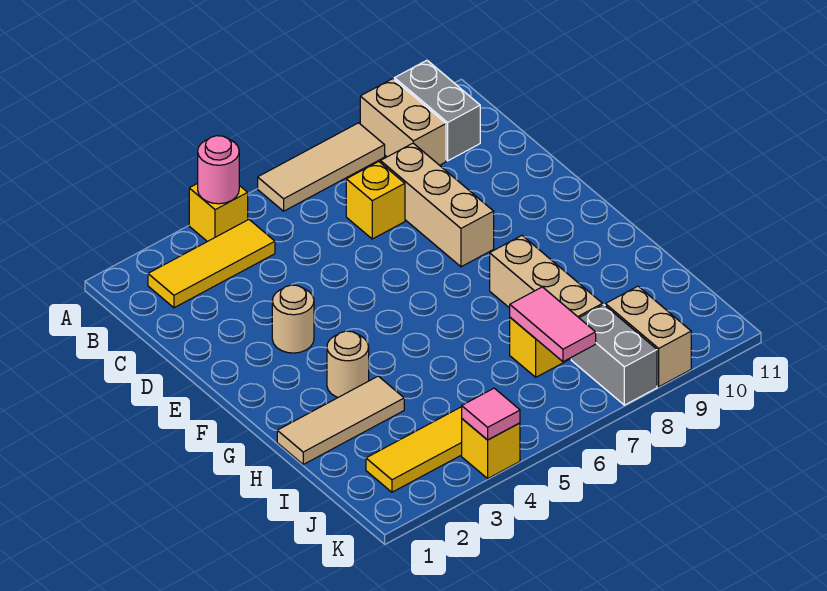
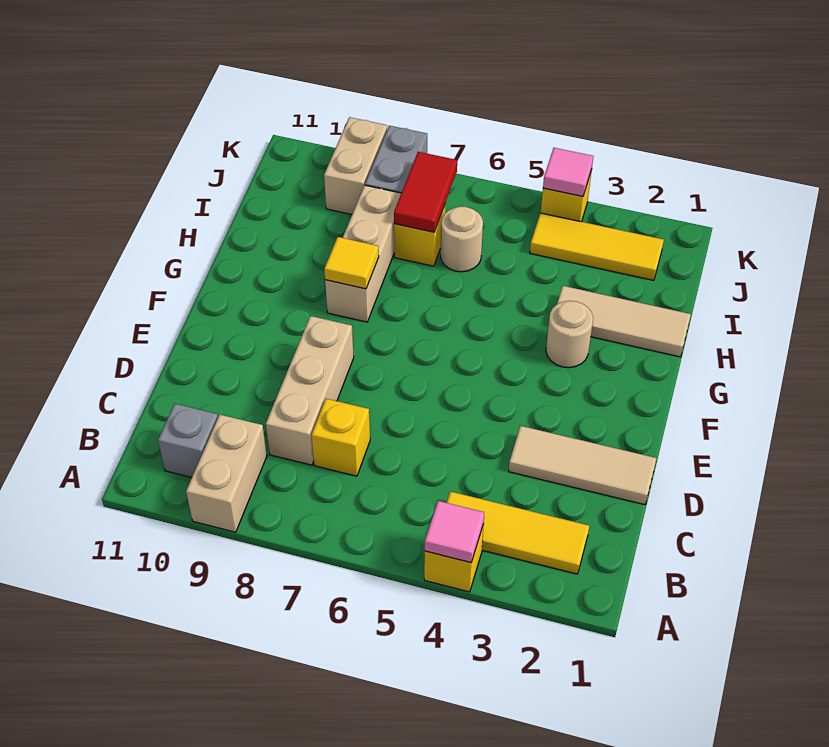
pink 1x1 round brick [198,136,239,204] -> pink 1x1 tile [425,501,484,563]
tan 1x3 tile [258,123,385,211] -> tan 1x3 tile moved to [509,426,656,505]
grey 1x2 brick [394,60,480,161] -> grey 1x1 brick [158,404,218,478]
tan 1x1 round brick [272,285,314,353] -> tan 1x1 round brick moved to [441,207,483,272]
none -> yellow 1x1 tile [324,237,379,289]
pink 1x2 tile [510,287,596,362] -> red 1x2 tile [394,152,457,232]

